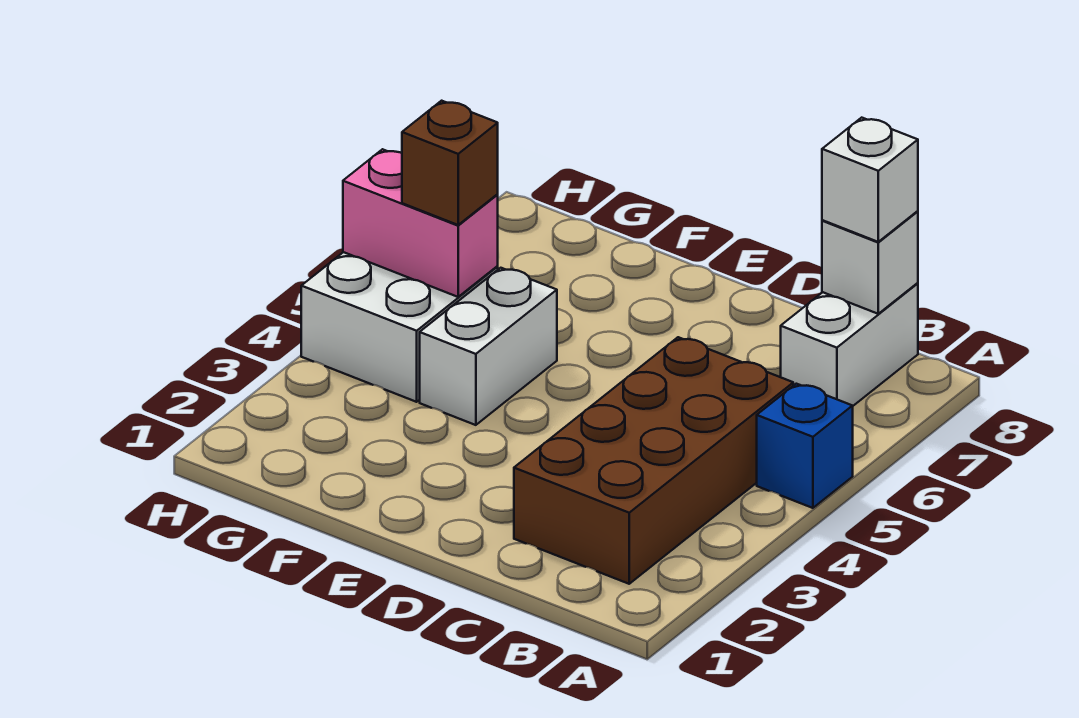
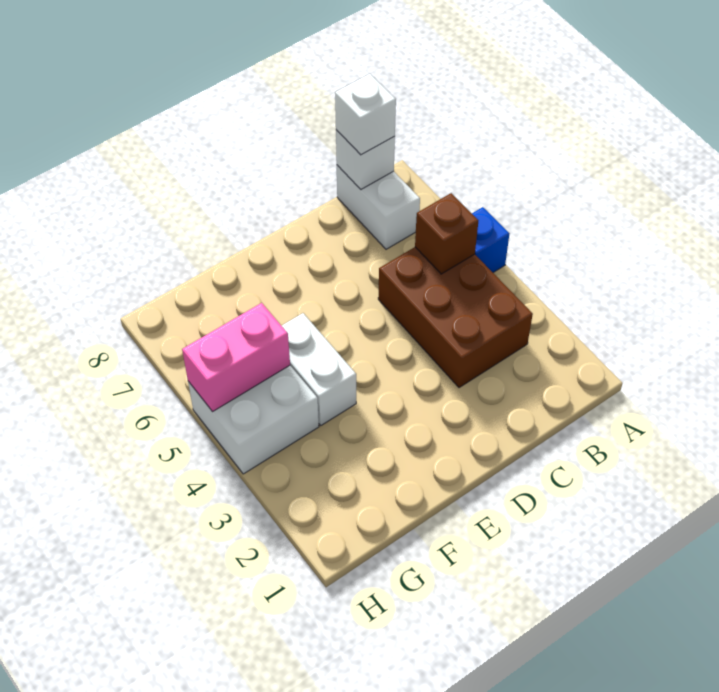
brown 2x4 brick [514,337,793,584] -> brown 2x3 brick [378,247,533,388]
brown 1x1 brick [402,101,498,225] -> brown 1x1 brick moved to [415,193,478,274]

